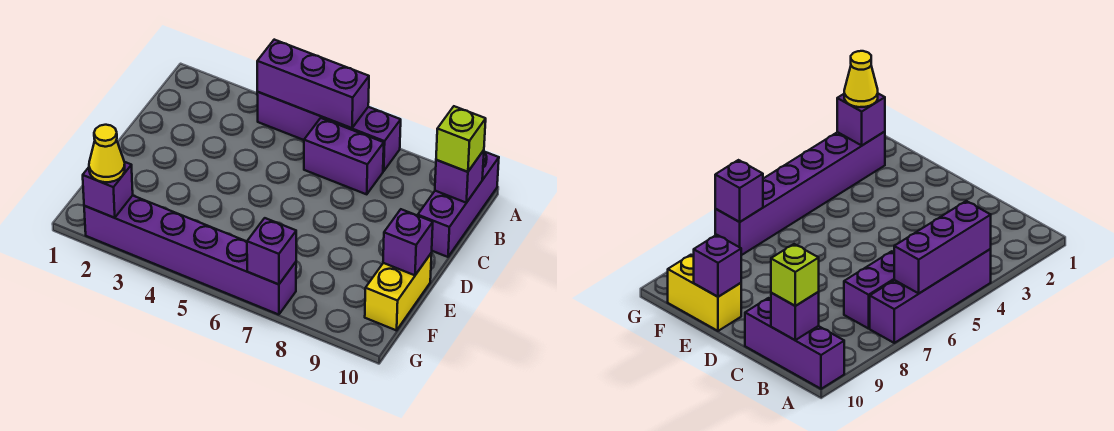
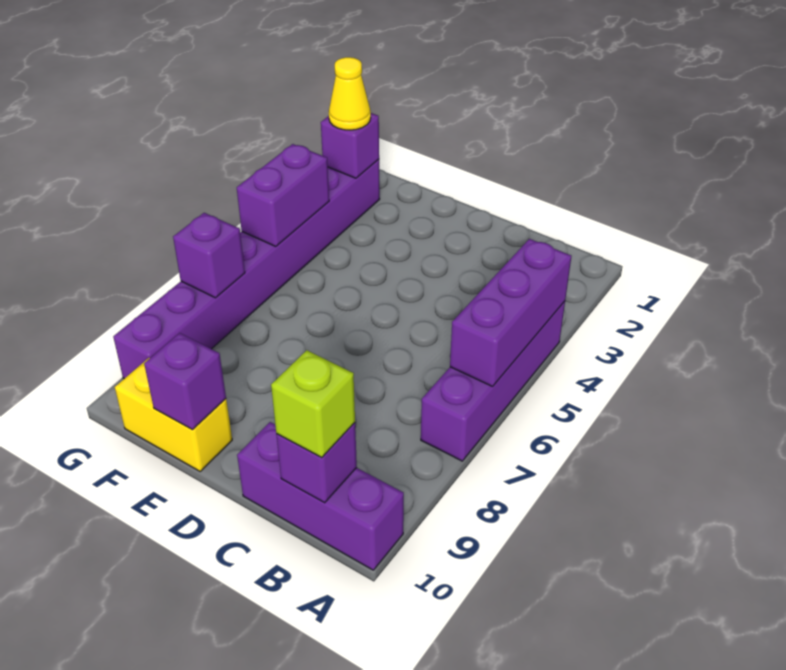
purple 1x2 brick [304,118,384,194] -> purple 1x2 brick moved to [237,144,329,246]
purple 1x6 brick [84,196,296,315] -> purple 1x8 brick [113,159,380,379]

